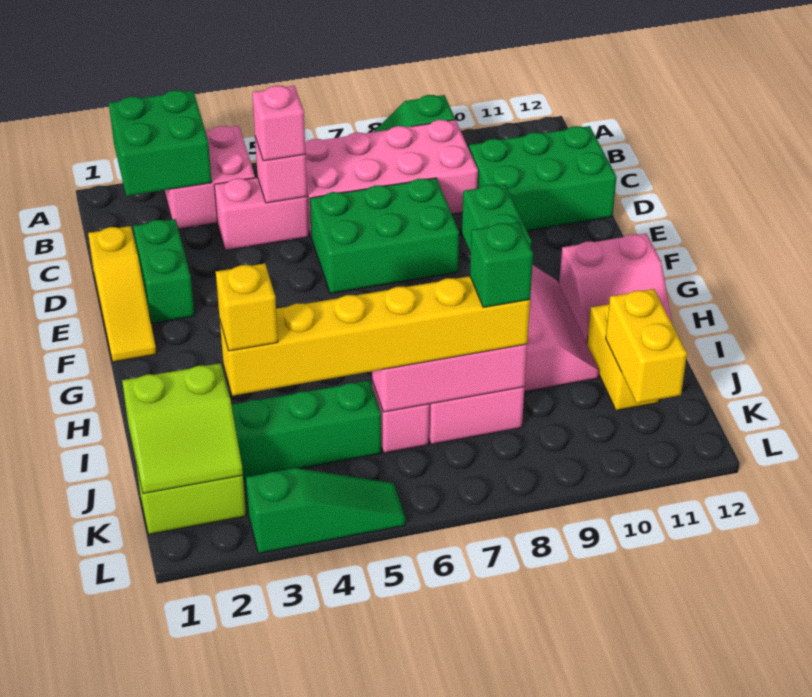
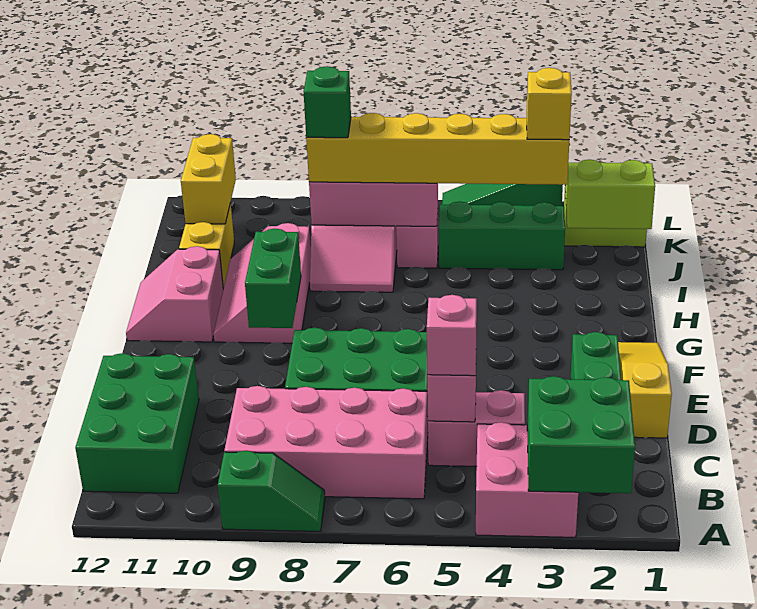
green 2x3 brick [469,126,617,231] -> green 2x3 brick turned to [75,353,199,493]
pink 2x2 slope [559,234,672,343] -> pink 2x2 slope turned to [126,246,223,342]

